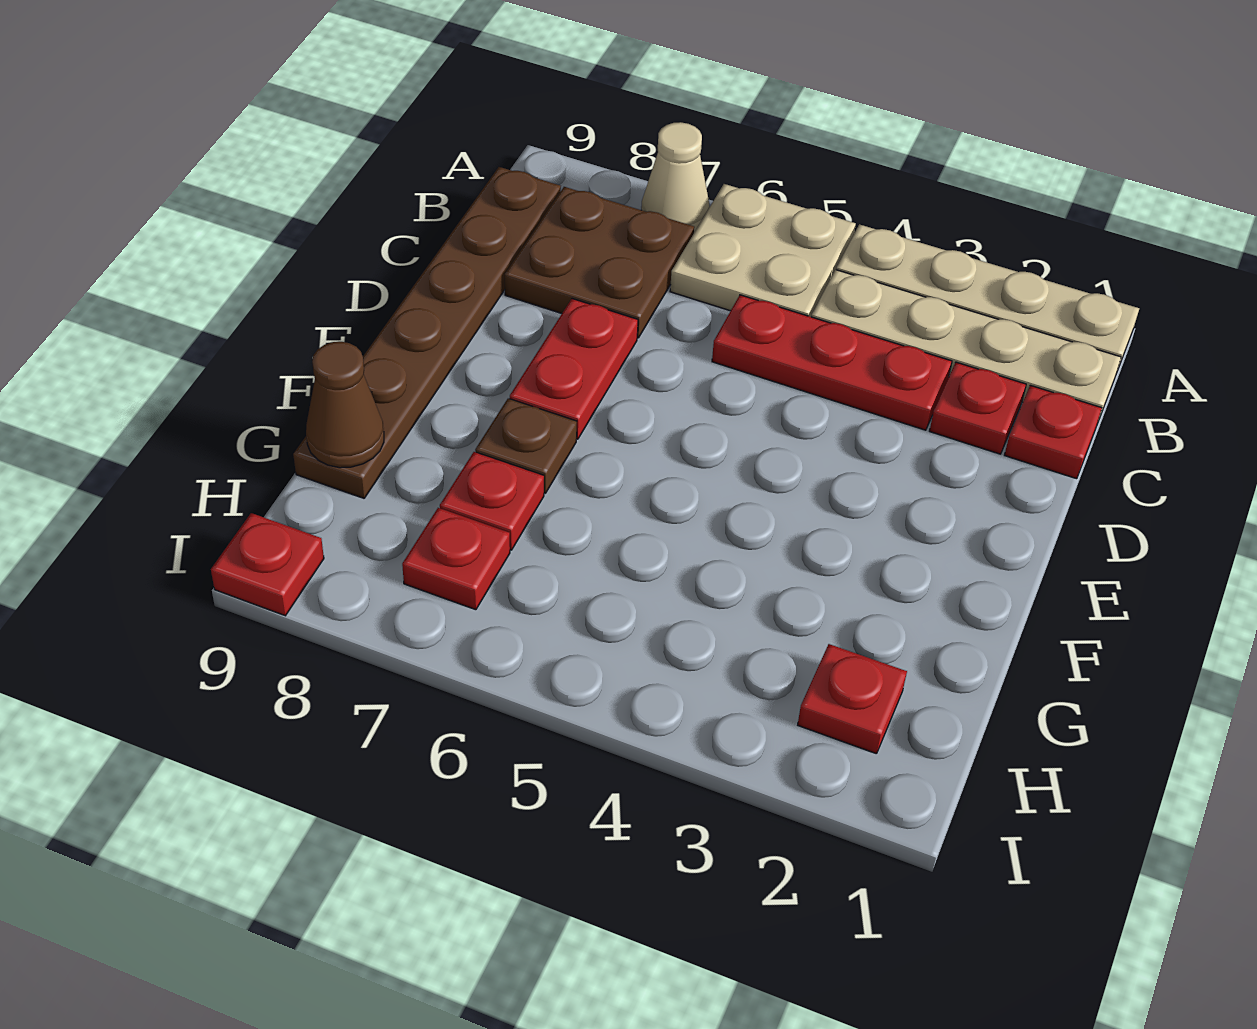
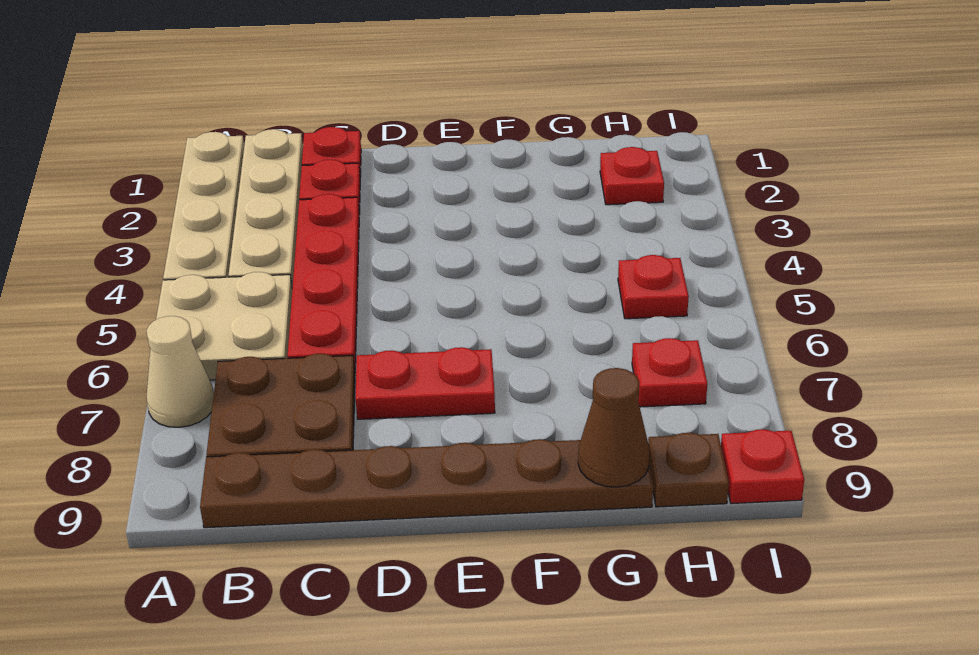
red 1x3 plate [712,295,952,430] -> red 1x4 plate [288,194,359,368]
brown 1x1 plate [475,398,577,493] -> brown 1x1 plate moved to [648,433,729,507]
red 1x1 plate [440,452,544,550] -> red 1x1 plate moved to [618,255,689,319]

